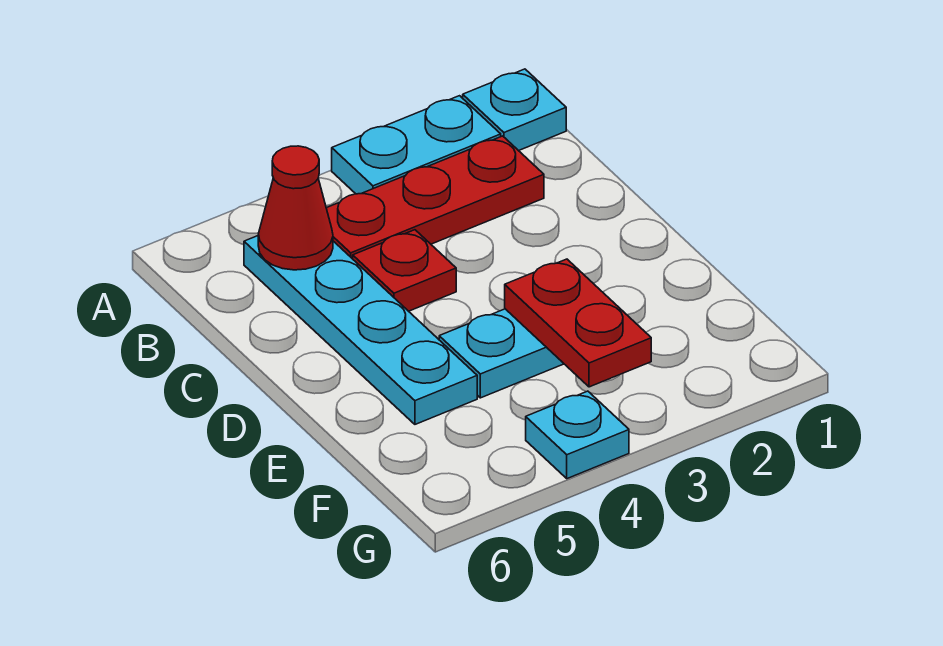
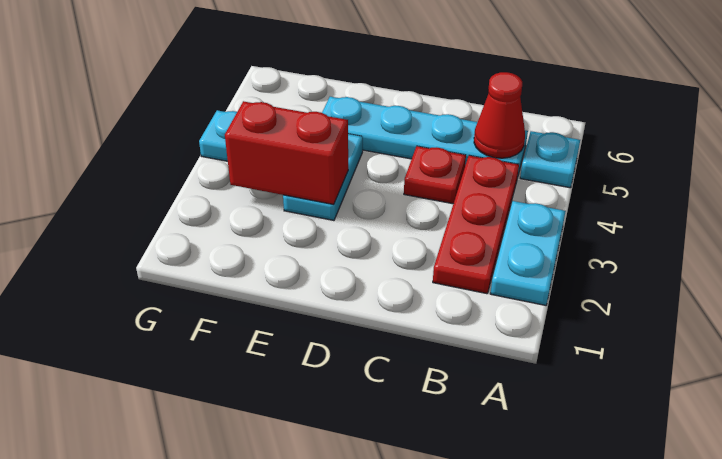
cyan 1x1 plate [463,69,566,151] -> cyan 1x1 plate moved to [520,131,580,188]
red 1x2 plate [505,259,651,387] -> red 1x2 brick [225,101,348,204]

